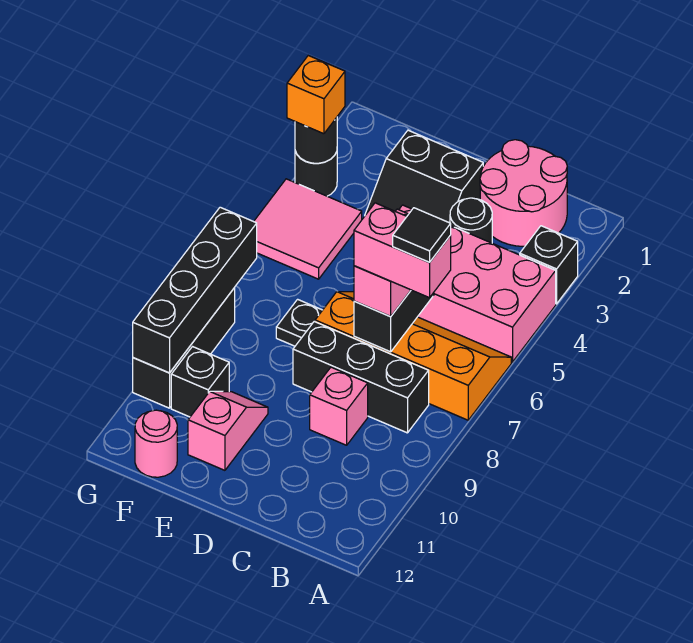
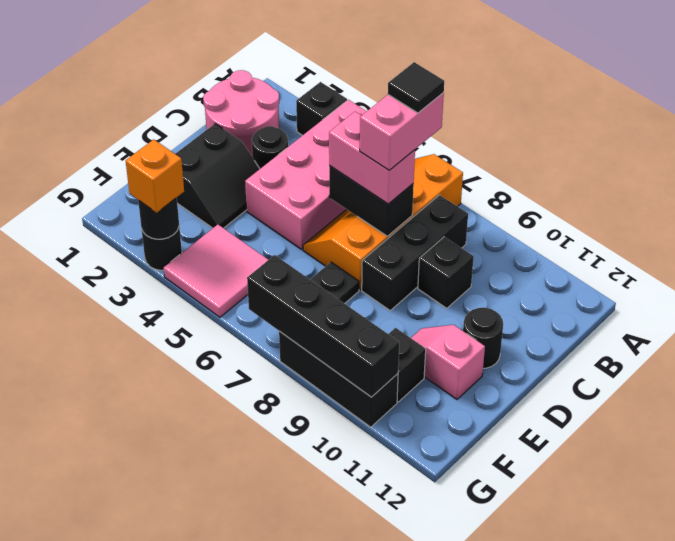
pink 1x1 brick [310,367,368,445] -> black 1x1 brick [418,237,474,308]
none -> black 1x1 round brick [463,308,503,368]
pink 1x1 round brick [135,410,177,477] -> none

